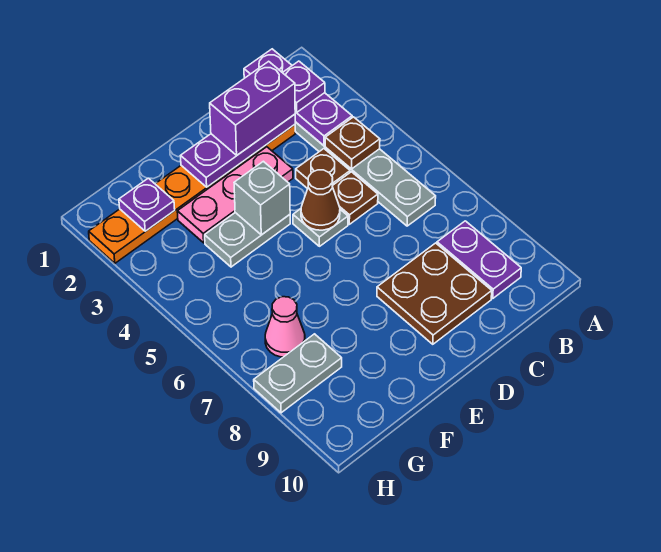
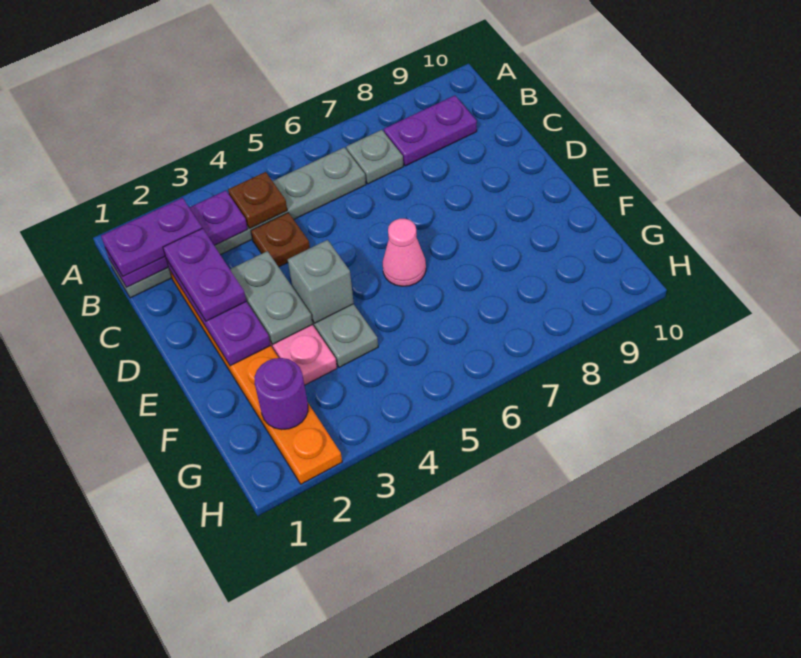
purple 1x1 plate [283,61,325,113] -> purple 1x2 plate [101,198,202,276]
purple 1x2 brick [210,61,295,155] -> purple 1x2 plate [163,228,246,321]
brown 1x1 plate [332,172,378,224] -> none
brown 2x2 plate [377,243,492,344] -> none
grey 1x1 plate [293,209,348,246] -> grey 1x1 plate moved to [346,130,403,184]
brown 1x1 cone [301,170,340,230] -> none
purple 1x1 plate [119,178,175,231] -> purple 1x1 round brick [254,358,308,430]
pink 1x1 cone [265,297,305,357] -> pink 1x1 cone moved to [383,219,426,286]
grey 1x2 plate [254,334,342,413] -> grey 1x2 plate moved to [230,251,313,344]

